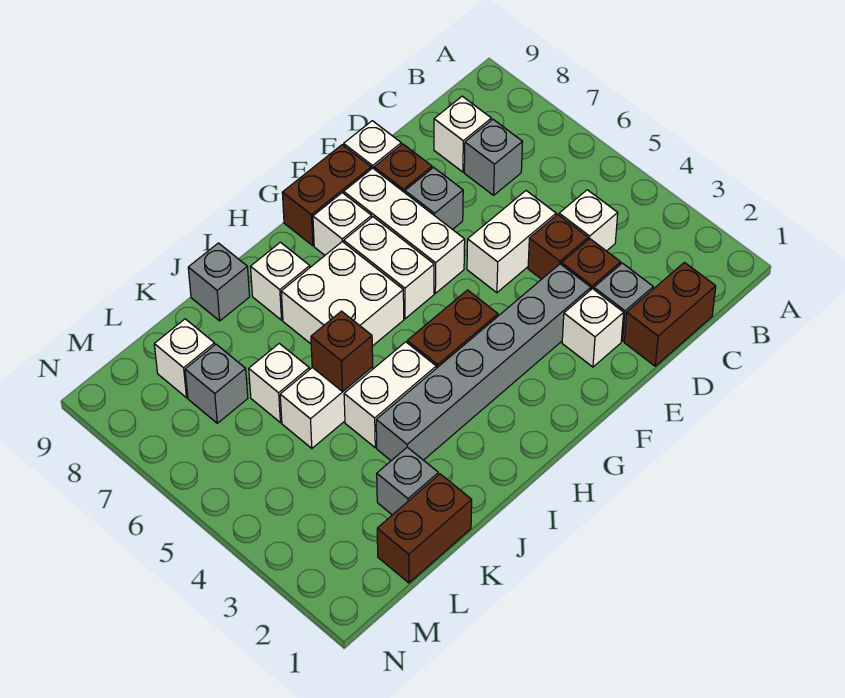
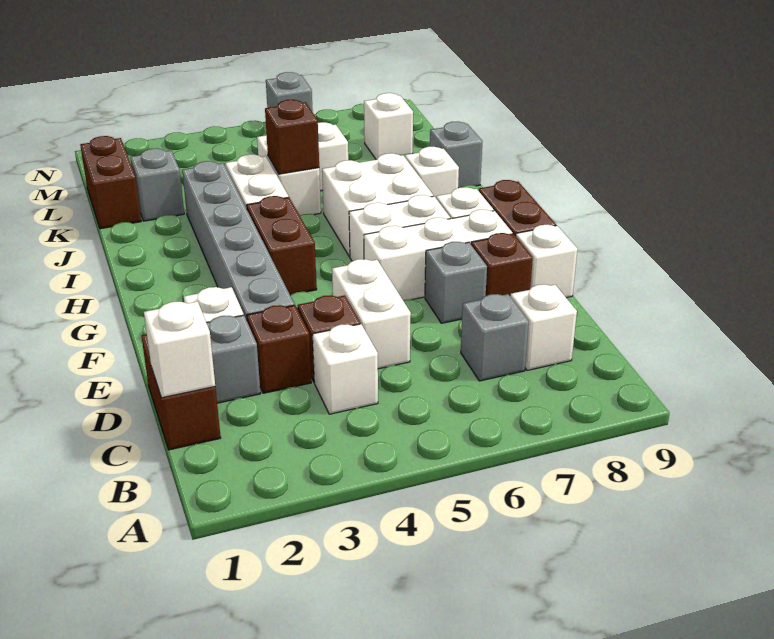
none -> white 1x1 brick [144,301,215,398]
grey 1x1 brick [185,344,248,423] -> grey 1x1 brick moved to [266,72,313,112]

